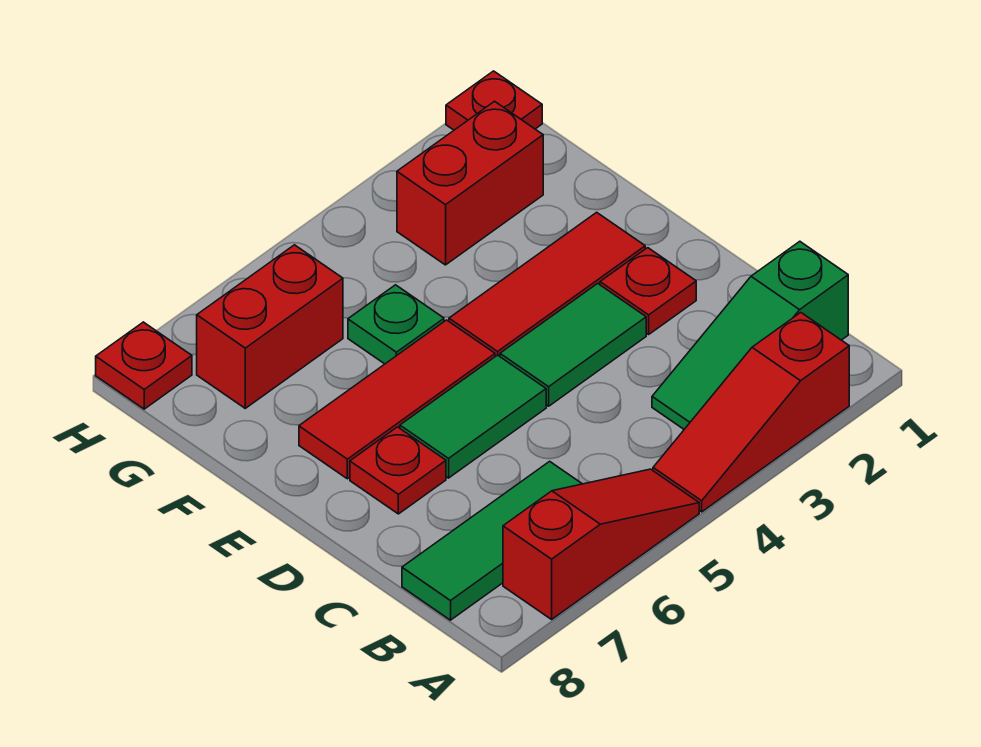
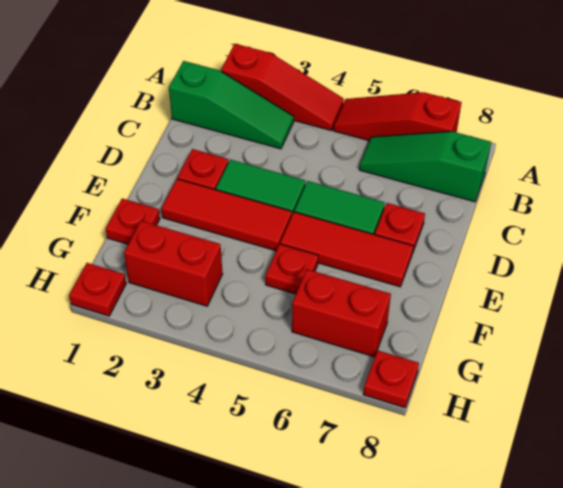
green 1x3 tile [402,461,582,620] -> green 1x3 slope [359,131,491,202]
none -> red 1x1 plate [106,199,160,244]
green 1x1 plate [348,285,444,364] -> red 1x1 plate [265,244,318,294]

